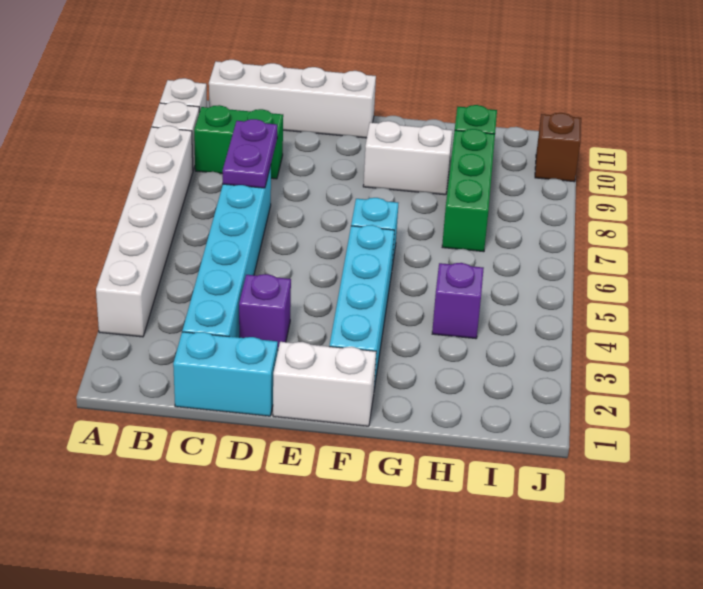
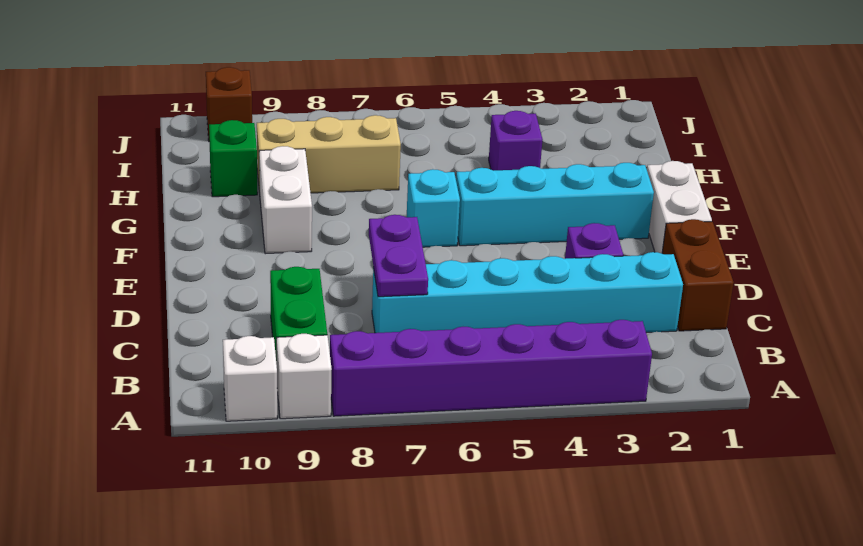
white 1x6 brick [96,126,193,337] -> purple 1x6 brick [330,320,652,416]
white 1x4 brick [209,60,376,138] -> none
cyan 1x2 brick [173,332,278,416] -> brown 1x2 brick [662,219,734,331]
purple 1x2 plate [223,119,277,188] -> purple 1x2 plate turned to [369,215,428,297]
green 1x3 brick [442,129,495,252] -> tan 1x3 brick [257,115,401,193]

